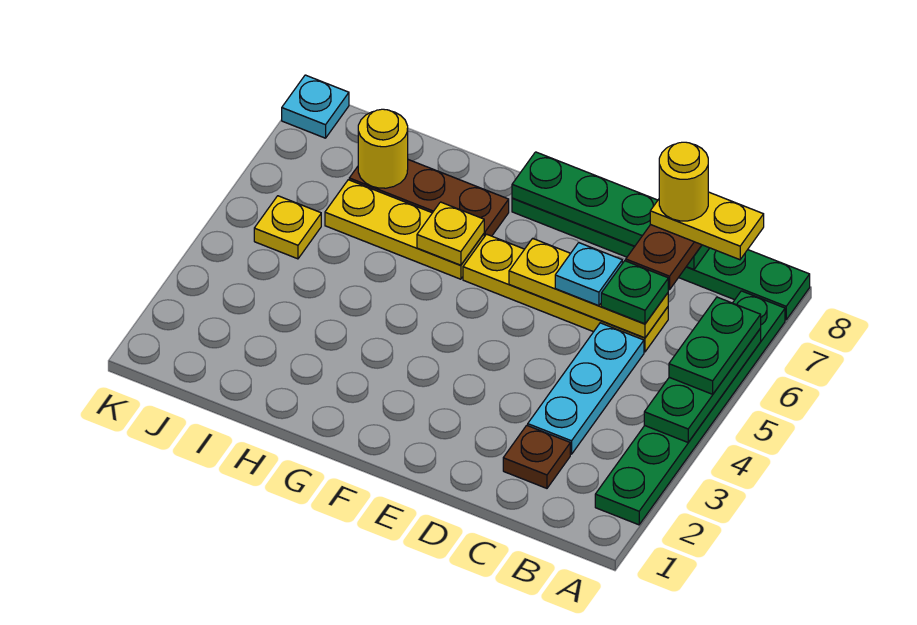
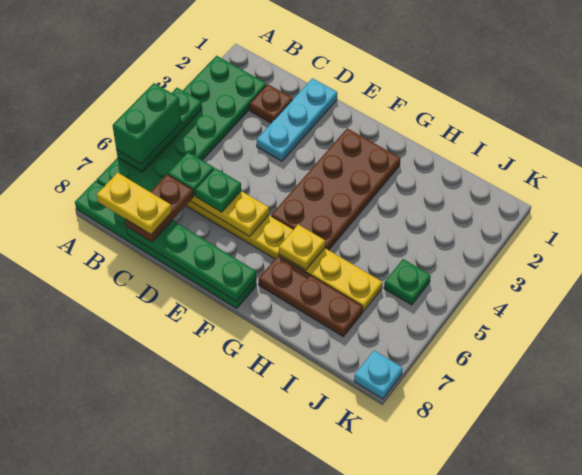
green 1x6 plate [595,291,785,525] -> green 2x6 plate [97,56,266,192]
green 1x2 plate [669,297,761,394] -> green 1x2 brick [113,83,181,164]
cyan 1x3 plate [528,323,644,454] -> cyan 1x3 plate moved to [257,78,337,161]
yellow 1x1 round brick [659,142,708,221] -> none
cyan 1x1 plate [555,243,622,306] -> green 1x1 plate [195,168,241,212]
none -> brown 2x4 plate [271,128,401,250]
yellow 1x1 round brick [358,109,408,188] -> none
yellow 1x1 plate [254,196,321,259] -> green 1x1 plate [384,259,431,305]

